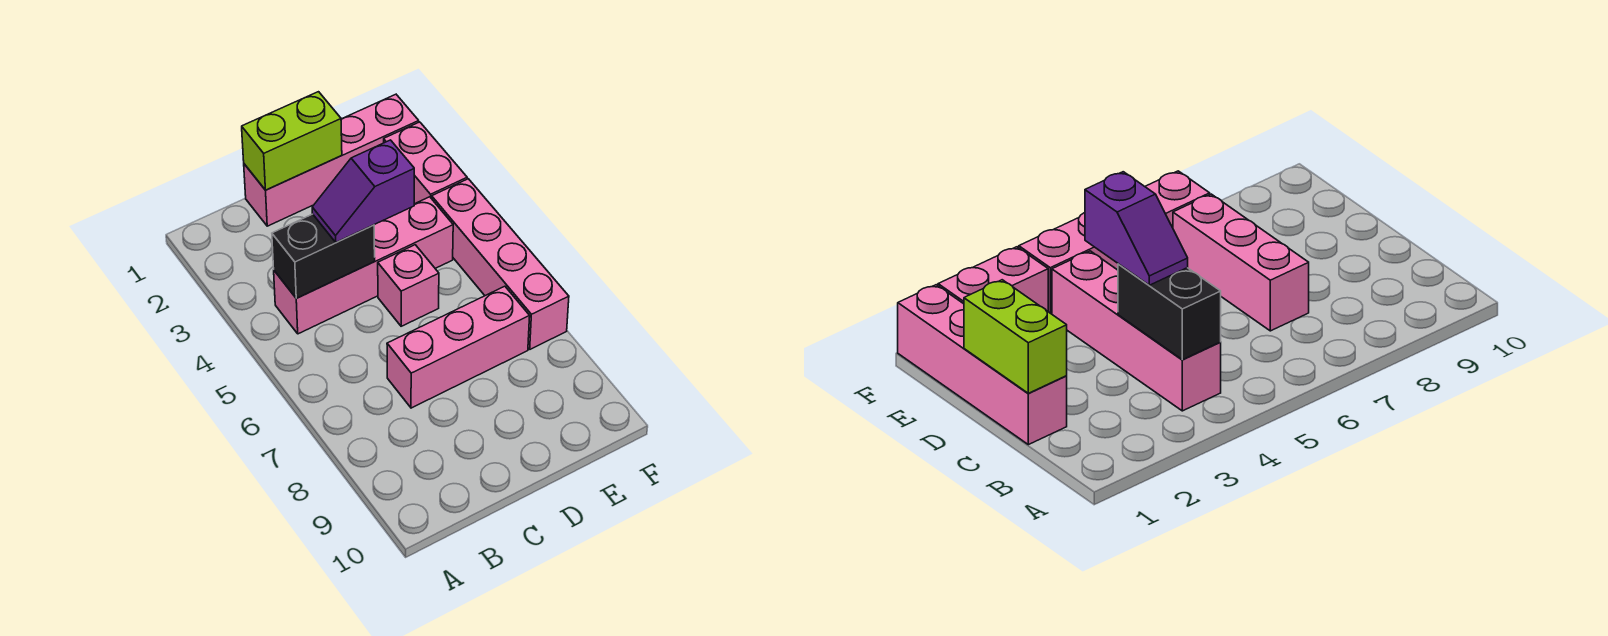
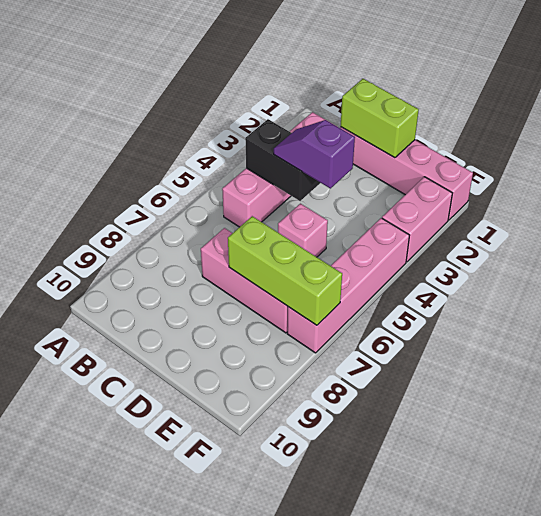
pink 1x4 brick [274,197,453,334] -> pink 1x4 brick turned to [222,112,329,227]
none -> lime 1x3 brick [228,216,342,325]

